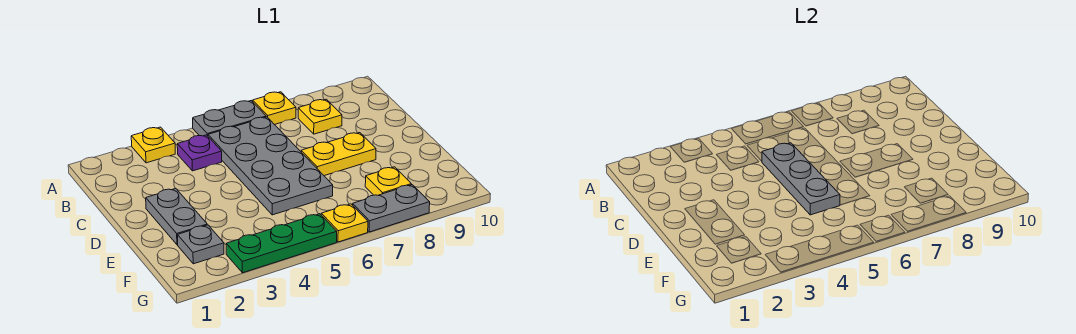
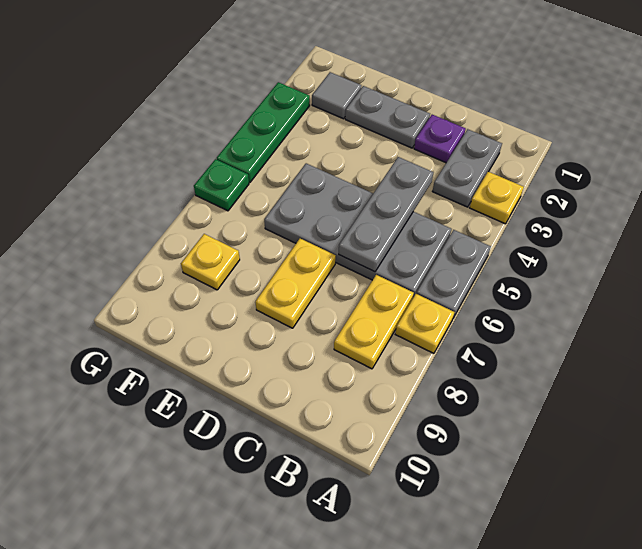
purple 1x1 plate [177,135,222,171] -> purple 1x1 plate moved to [414,115,466,163]
yellow 1x1 plate [298,99,342,134] -> yellow 1x2 plate [334,275,414,369]
grey 1x3 plate [762,143,840,215] -> grey 1x3 plate turned to [339,157,433,272]
grey 1x1 plate [178,225,224,264] -> grey 1x1 tile [312,72,361,119]
yellow 1x1 plate [321,204,368,242] -> green 1x1 plate [194,159,249,211]
grey 1x2 plate [353,185,430,232] -> grey 1x2 plate moved to [432,129,502,207]

